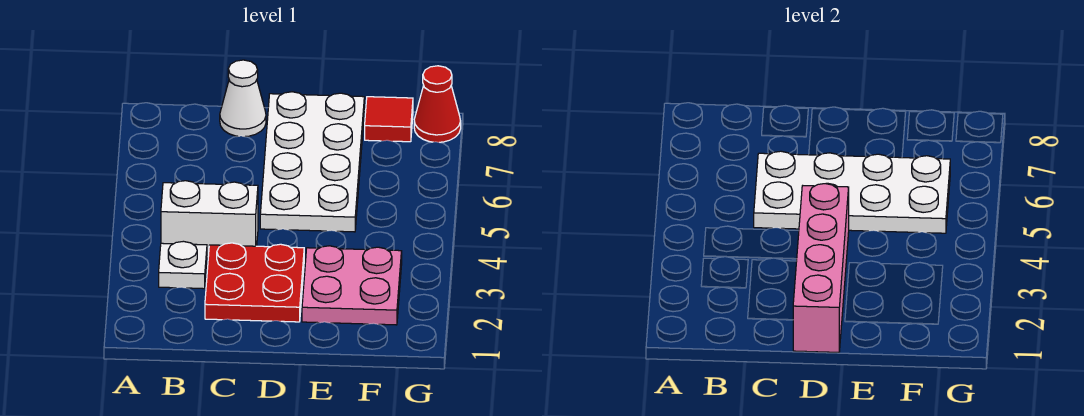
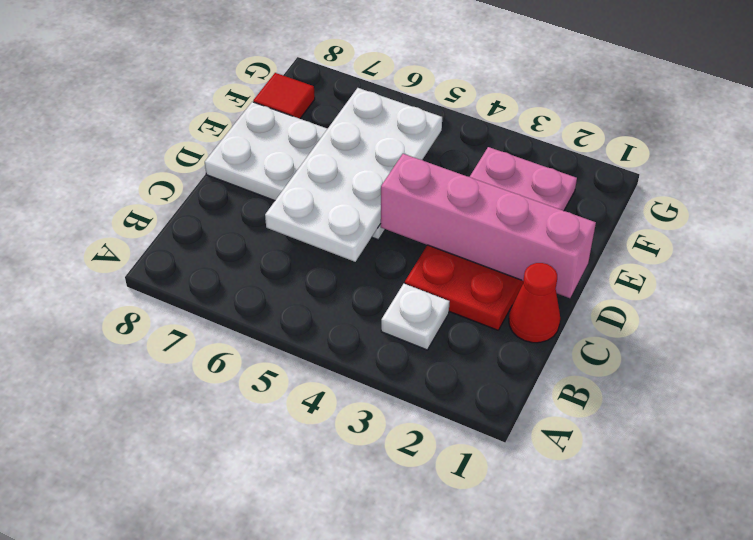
white 1x2 brick [161,181,258,258] -> none
white 1x1 cone [220,60,266,137] -> none
red 1x1 cone [414,66,461,142] -> red 1x1 cone moved to [509,263,560,343]

